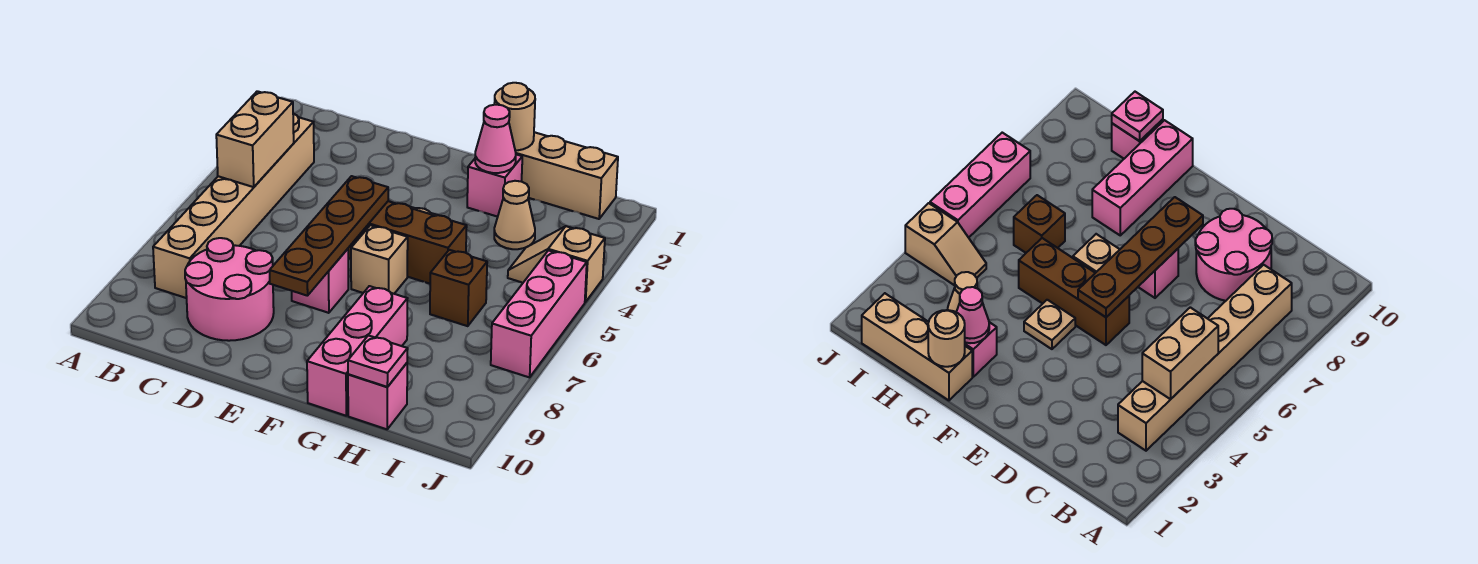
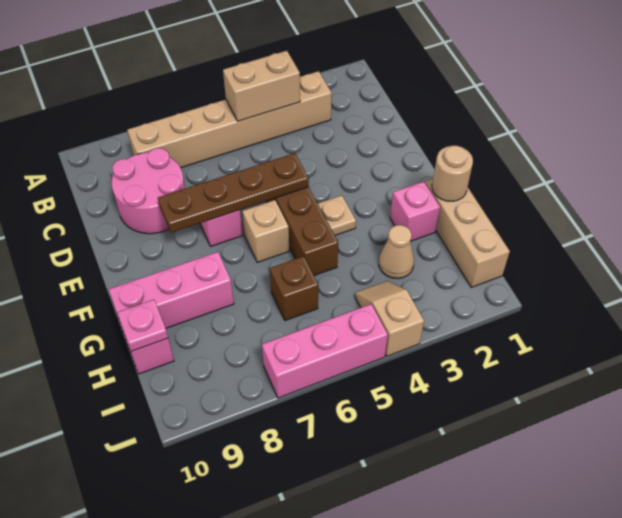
pink 1x1 cone [475,105,516,173] -> none

